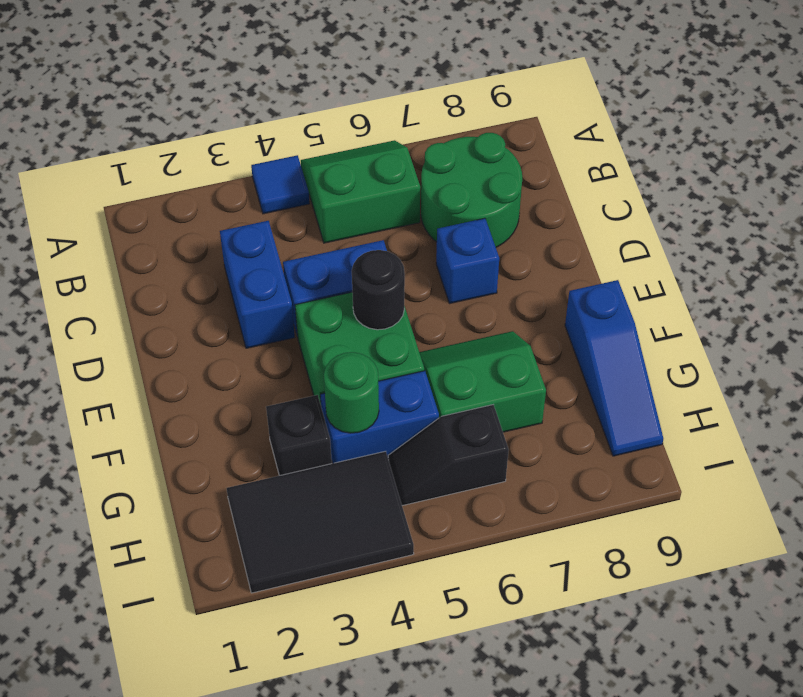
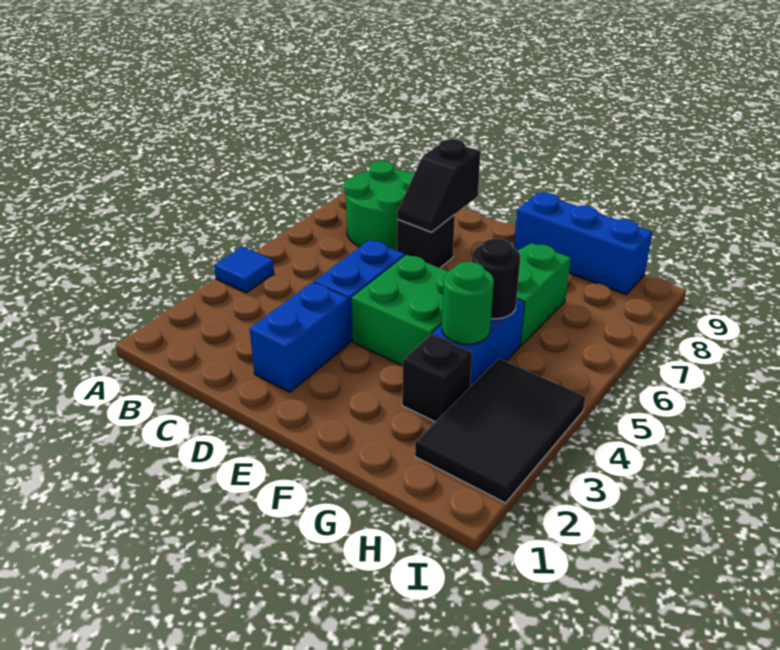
green 2x2 slope [301,140,420,243] -> none
blue 1x2 brick [220,221,295,348] -> blue 1x2 brick turned to [250,282,350,392]
blue 1x1 brick [436,218,499,304] -> black 1x1 brick [397,215,455,268]
black 1x1 round brick [352,250,405,330] -> black 1x1 round brick moved to [472,239,521,319]
blue 1x3 slope [565,280,663,456] -> blue 1x3 brick [514,193,653,295]
black 1x2 slope [388,405,509,506] -> black 1x2 slope moved to [397,139,481,232]

